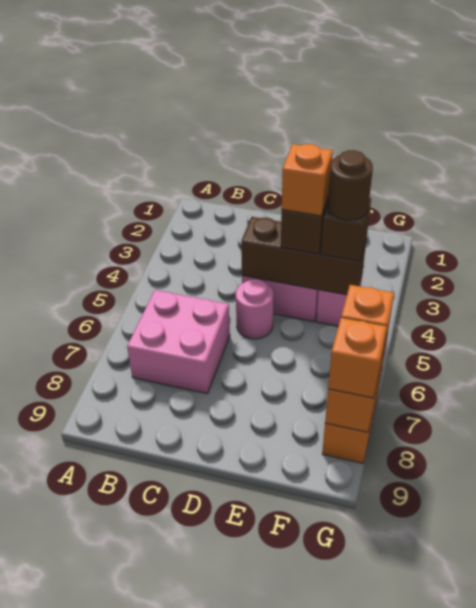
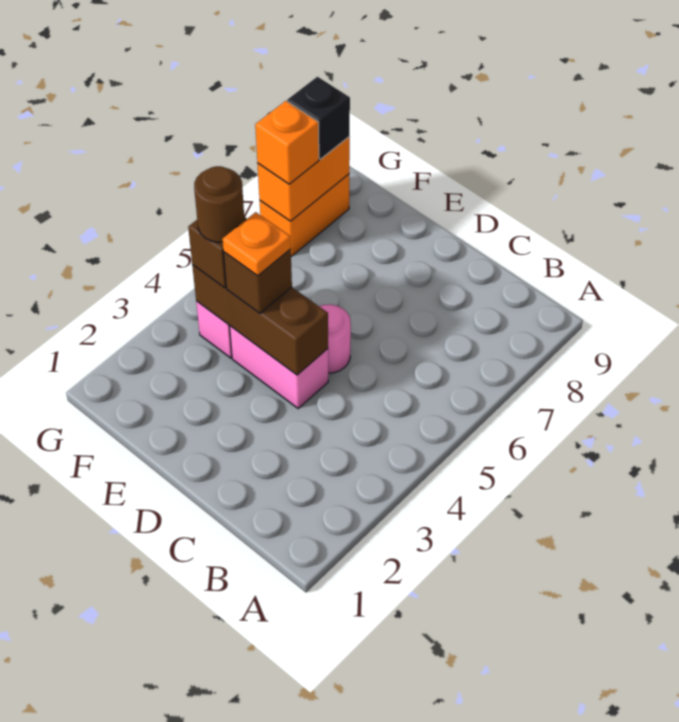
pink 2x2 brick [127,290,230,394] -> none
orange 1x1 brick [282,144,333,216] -> orange 1x1 plate [222,212,291,276]
orange 1x1 brick [328,318,387,398] -> black 1x1 brick [288,77,350,159]

